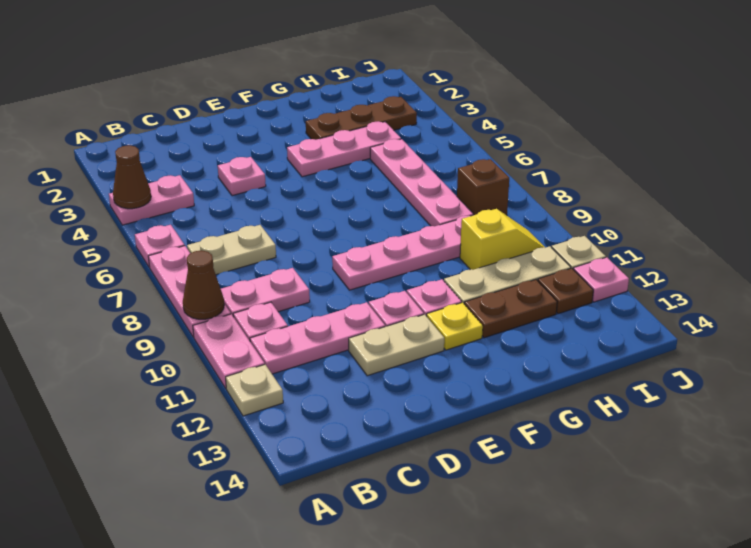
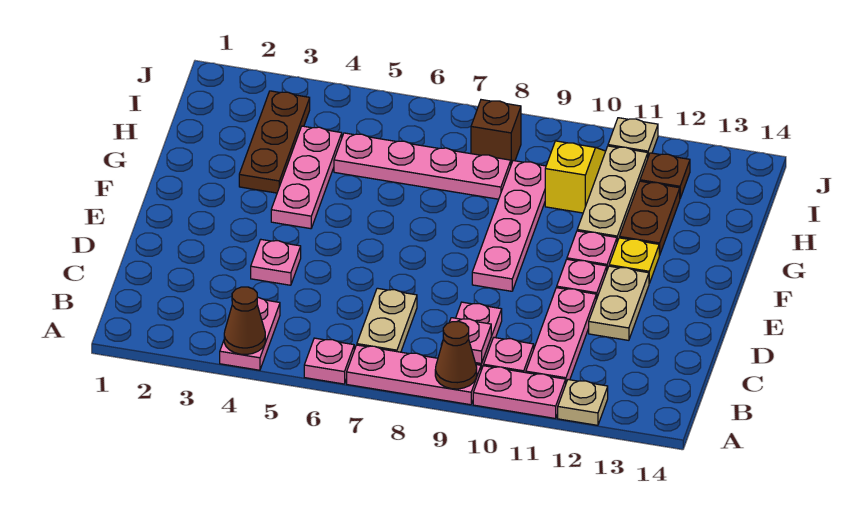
pink 1x1 plate [573,257,629,302] -> pink 1x1 plate moved to [441,318,491,364]

